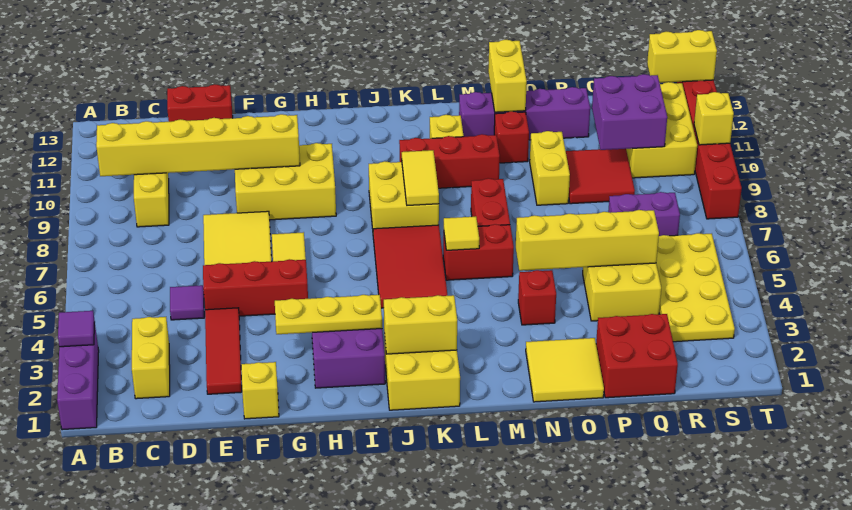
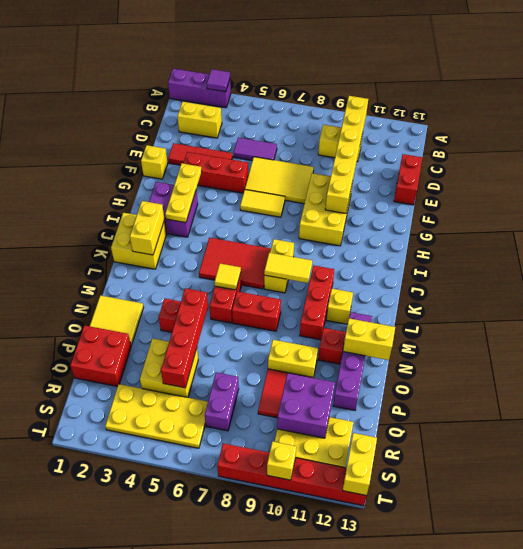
purple 1x1 tile [170,285,204,320] -> purple 1x2 tile [234,138,277,160]
red 1x3 brick [203,259,308,316] -> red 1x3 brick turned to [183,152,248,193]
yellow 2x2 brick [369,161,439,229] -> yellow 1x2 brick [264,239,294,293]
yellow 1x4 brick [516,210,659,271] -> red 1x4 brick [161,288,208,388]

